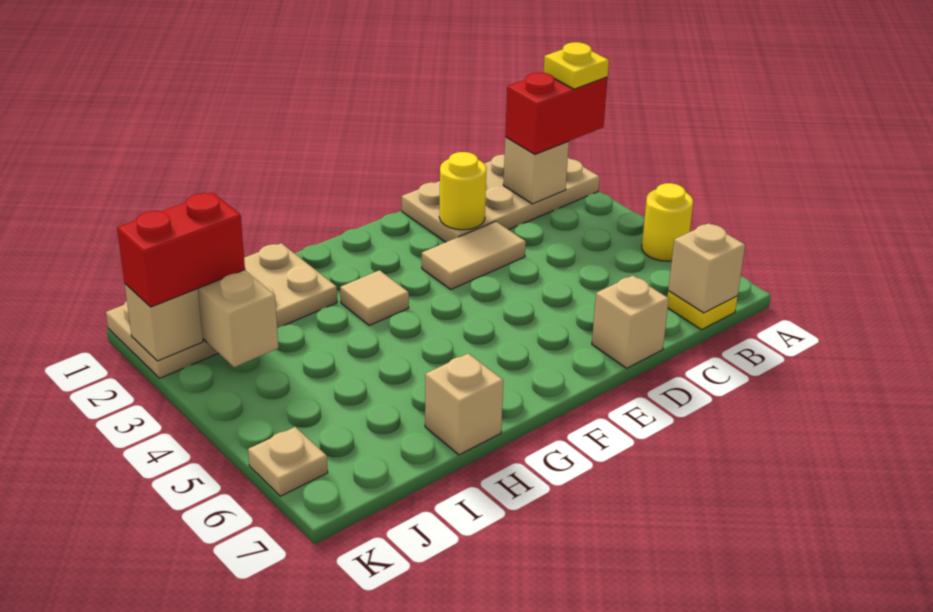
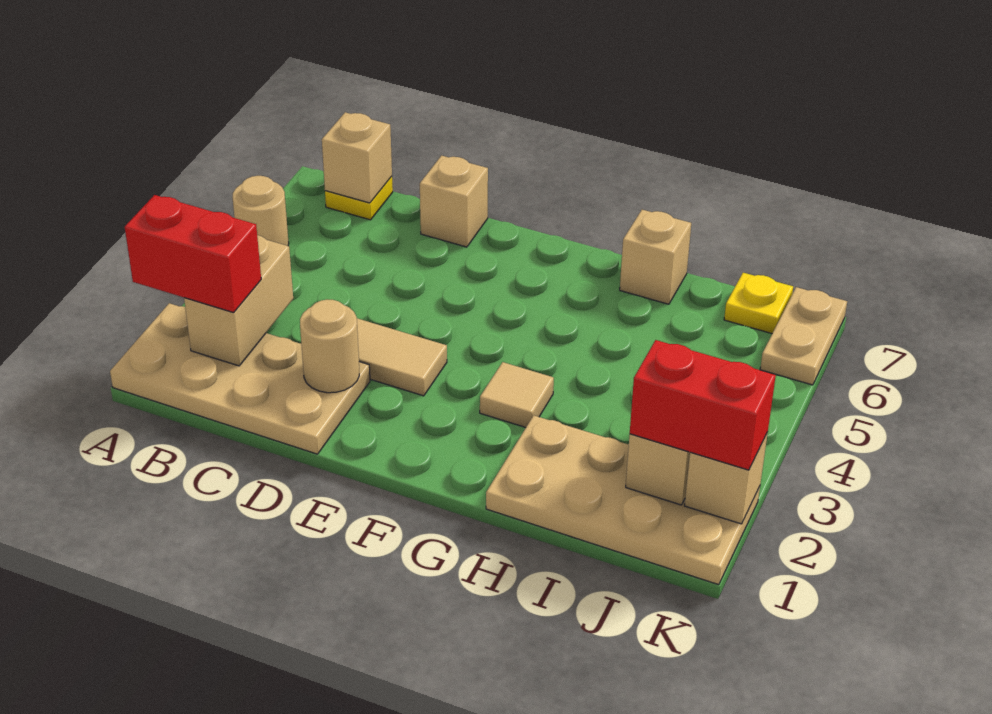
yellow 1x1 plate [544,42,609,89] -> yellow 1x1 plate moved to [724,273,793,334]
yellow 1x1 round brick [642,183,693,261] -> tan 1x1 round brick [232,176,289,246]
tan 1x1 brick [503,137,569,204] -> tan 1x2 brick [184,235,293,366]
yellow 1x1 round brick [439,152,487,230] -> tan 1x1 round brick [300,299,359,393]
tan 1x1 plate [248,427,328,496] -> tan 1x2 plate [760,287,847,385]

